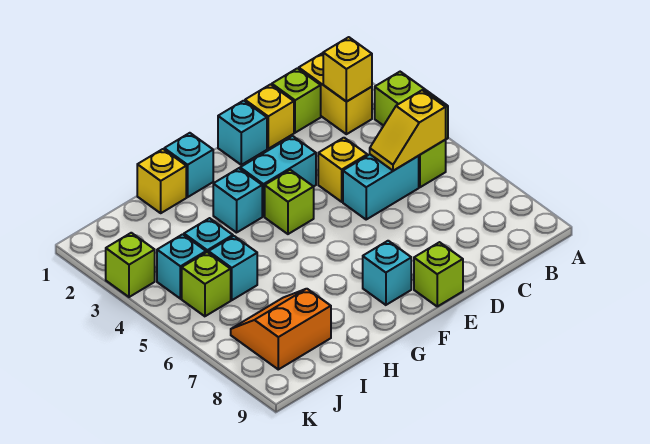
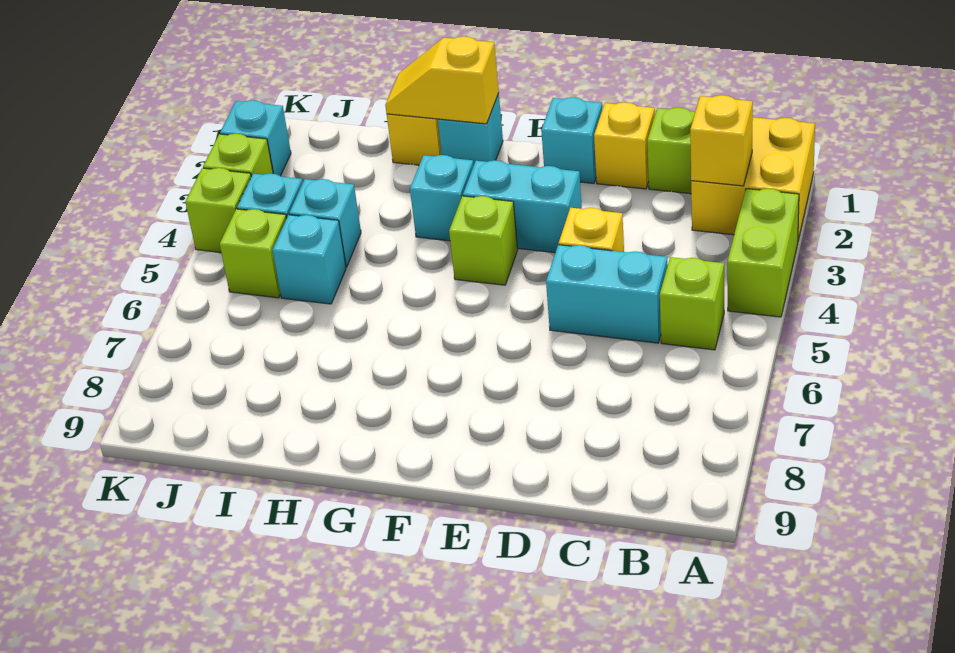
yellow 1x2 brick [299,53,372,134] -> yellow 2x2 brick [691,117,815,240]
yellow 1x2 slope [370,90,446,171] -> yellow 1x2 slope moved to [385,36,499,124]
lime 1x1 brick [414,242,463,306] -> lime 1x1 brick moved to [185,168,251,252]
cyan 1x1 brick [363,241,411,305] -> cyan 1x1 brick moved to [220,100,291,176]
orange 2x2 slope [231,289,331,369] -> none

